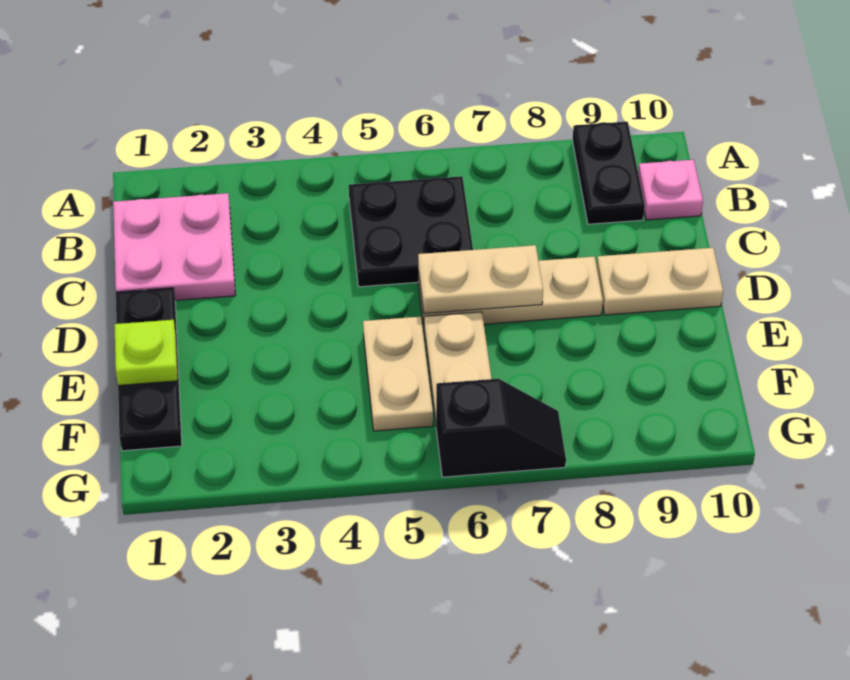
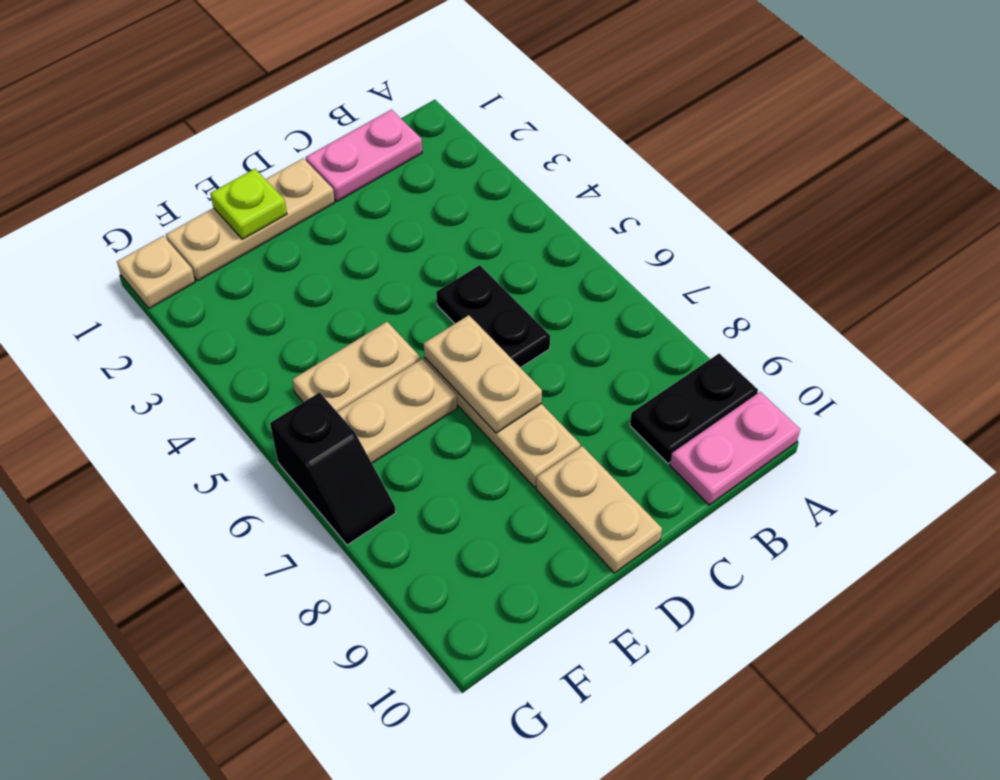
pink 2x2 plate [113,193,236,301] -> pink 1x2 plate [306,110,422,201]
black 2x2 plate [349,176,473,287] -> black 1x2 plate [436,265,550,368]
pink 1x1 plate [638,160,703,220] -> pink 1x2 plate [670,392,800,505]
black 1x3 plate [116,288,182,451] -> tan 1x3 plate [166,158,335,281]
none -> tan 1x1 plate [117,236,195,309]

